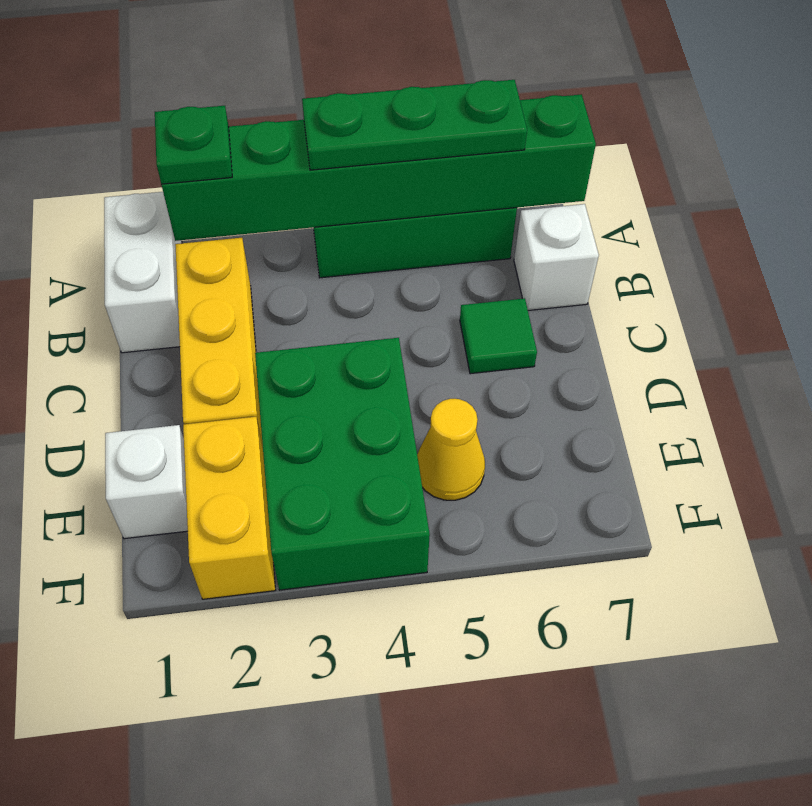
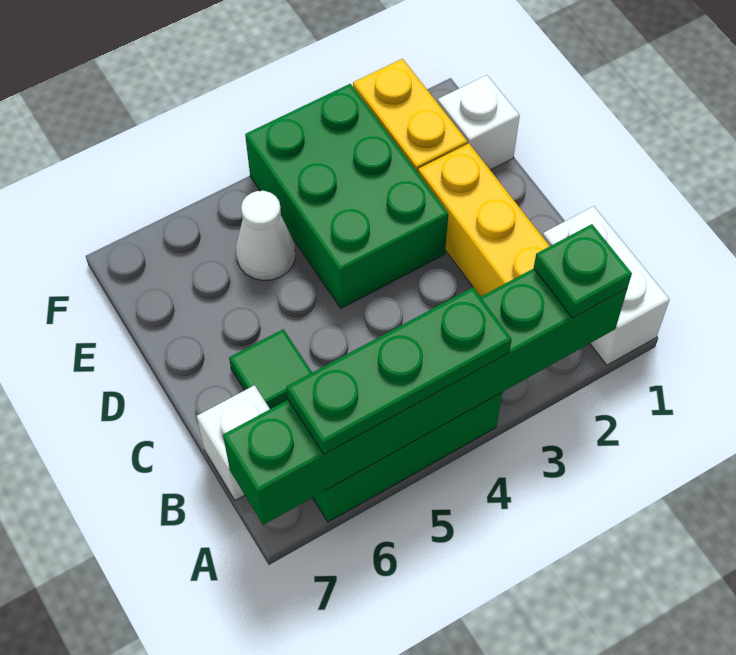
yellow 1x1 cone [417,399,485,500] -> white 1x1 cone [236,191,296,280]

